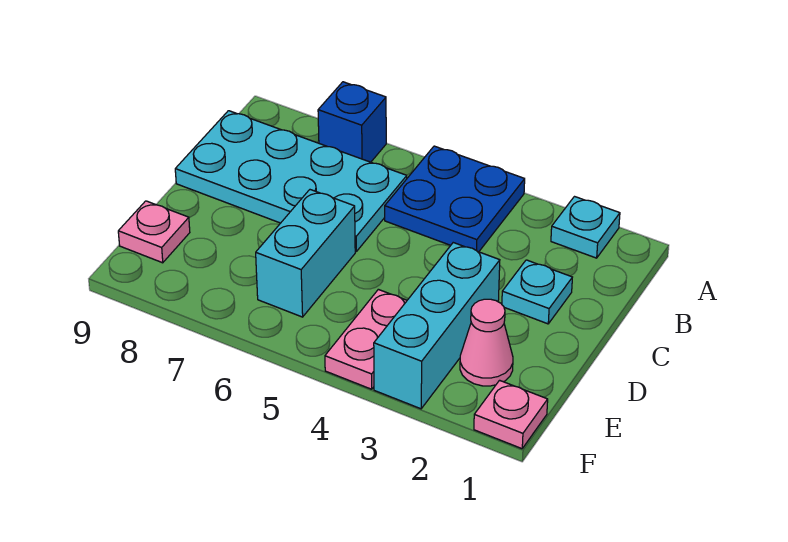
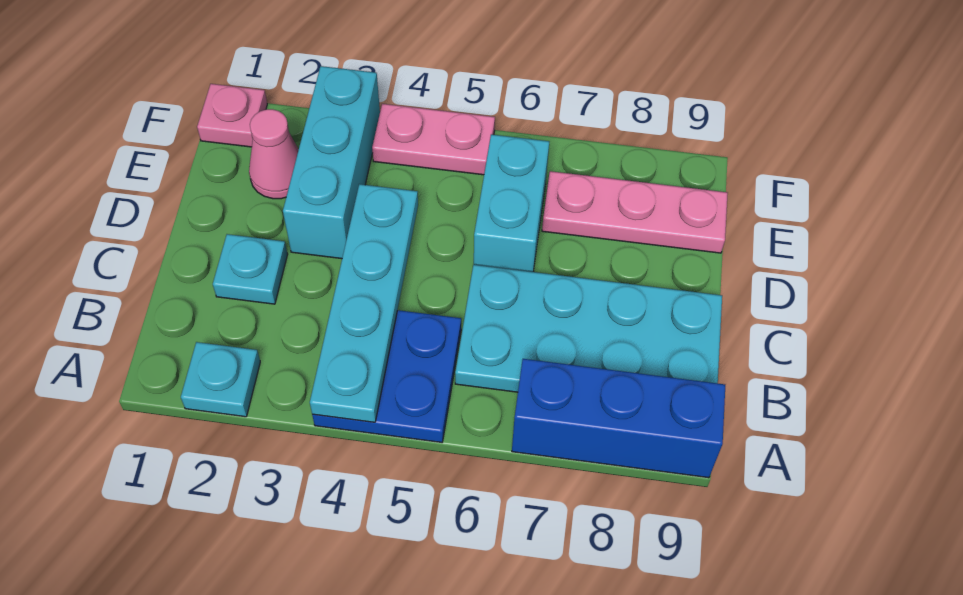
none -> cyan 1x4 plate [310,184,418,422]
blue 1x1 brick [318,82,386,162] -> blue 1x3 brick [512,359,725,478]
pink 1x2 plate [325,289,407,389] -> pink 1x2 plate turned to [372,104,495,175]
pink 1x1 plate [118,201,190,263] -> pink 1x3 plate [542,171,728,253]

